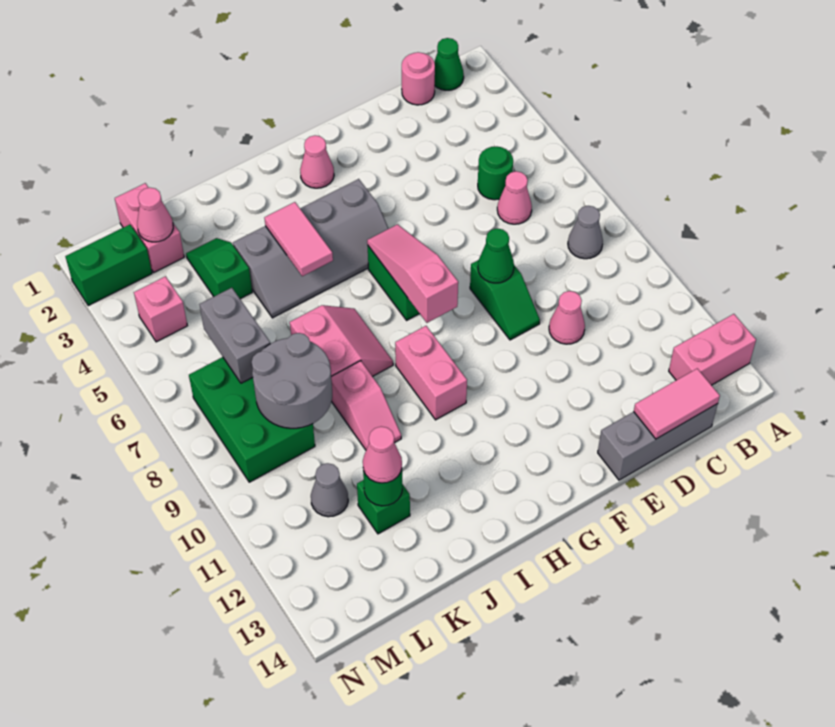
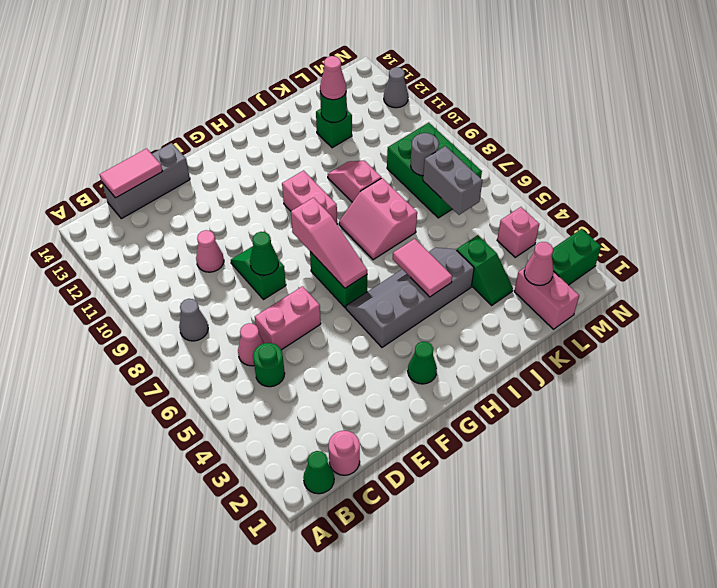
pink 1x2 brick [669,314,756,385] -> pink 1x2 brick moved to [255,286,321,350]
pink 1x1 cone [300,136,334,188] -> green 1x1 cone [408,342,437,384]
grey 2x2 round brick [252,333,332,428] -> grey 1x1 round brick [411,133,439,176]
grey 1x1 cone [311,463,348,517] -> grey 1x1 cone moved to [384,67,408,108]

